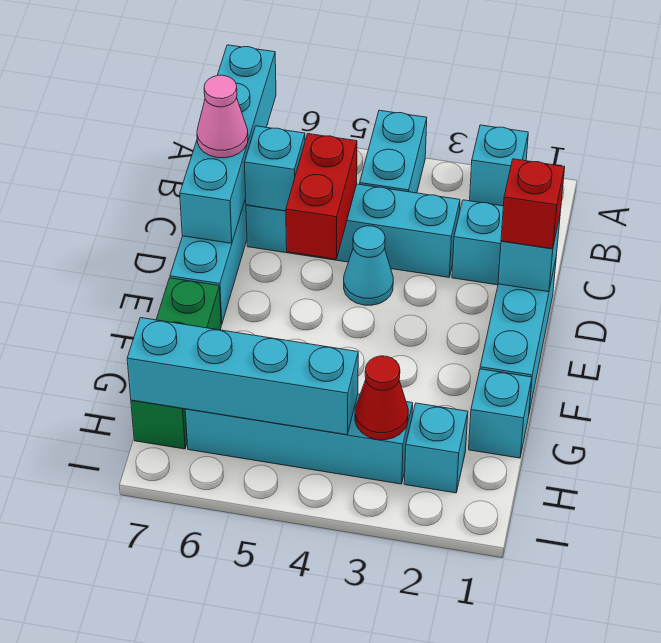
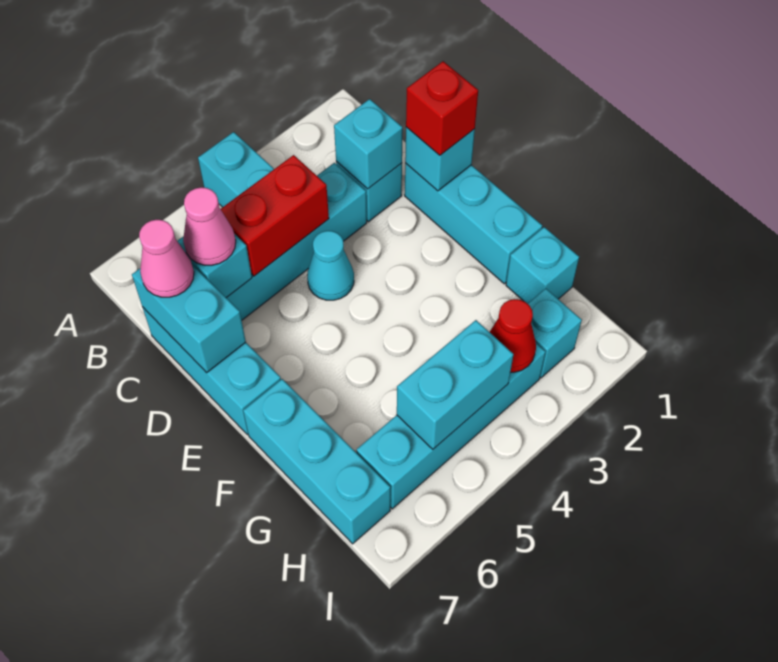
cyan 1x1 brick [470,125,528,206] -> cyan 1x1 brick moved to [334,99,403,189]
cyan 1x4 brick [180,45,276,243] -> cyan 1x2 brick [132,265,246,373]
red 1x2 brick [286,134,357,259] -> red 1x2 brick turned to [221,155,329,276]
none -> pink 1x1 cone [183,187,236,265]
green 1x3 brick [131,278,221,449] -> cyan 1x3 brick [243,379,390,544]
cyan 1x4 brick [127,318,358,435] -> cyan 1x2 brick [397,320,514,449]

